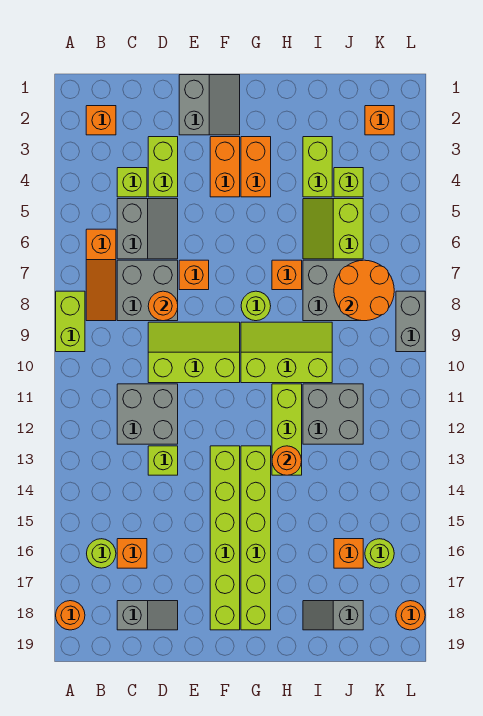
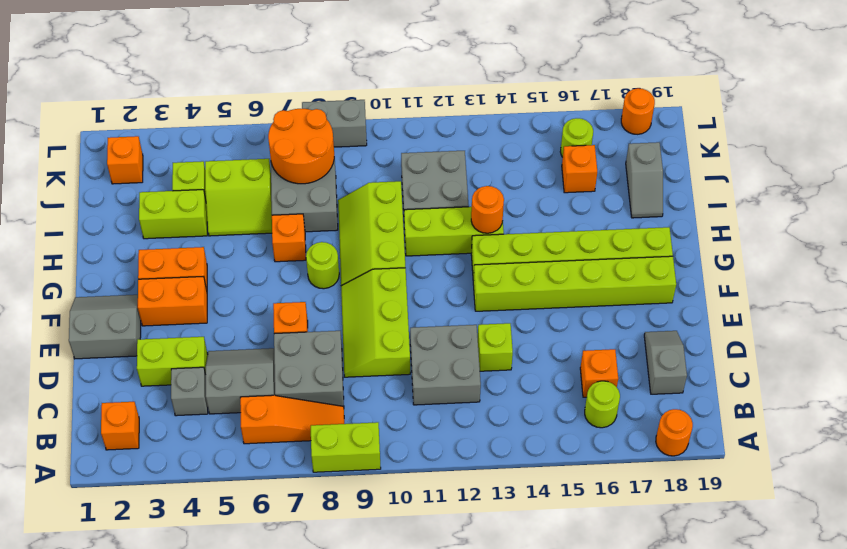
lime 1x1 brick [117,168,147,197] -> grey 1x1 brick [171,367,208,416]
orange 1x1 round brick [148,291,178,321] -> none

